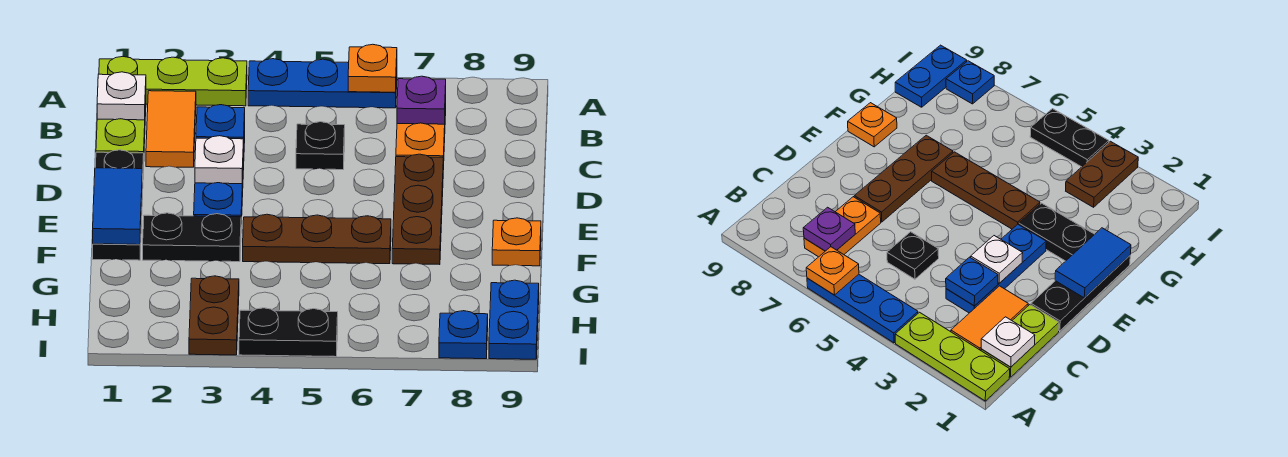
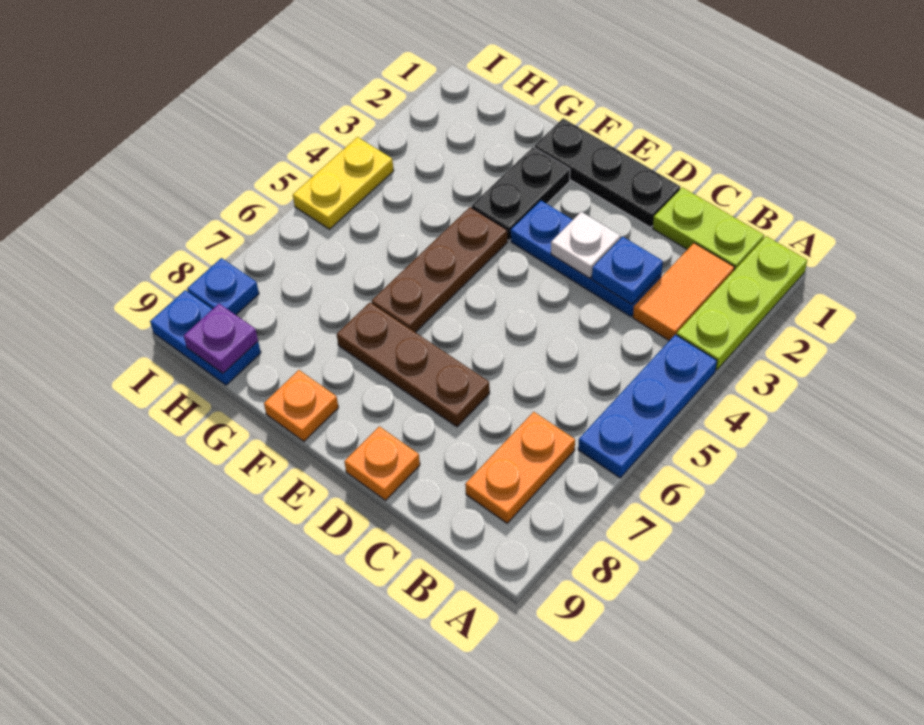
orange 1x1 plate [348,44,397,92] -> orange 1x1 plate moved to [344,426,420,500]
white 1x1 plate [97,72,146,120] -> none
orange 1x2 tile [146,91,196,167] -> orange 1x2 tile turned to [633,243,734,341]
orange 1x2 plate [396,101,446,170] -> orange 1x2 plate turned to [465,412,575,523]
purple 1x1 plate [397,76,446,124] -> purple 1x1 plate moved to [184,304,258,373]
black 1x1 plate [296,122,345,170] -> none
blue 1x2 tile [93,168,142,245] -> none
brown 1x2 plate [189,276,239,355] -> none
black 1x2 plate [239,308,338,357] -> yellow 1x2 plate [293,137,394,229]

